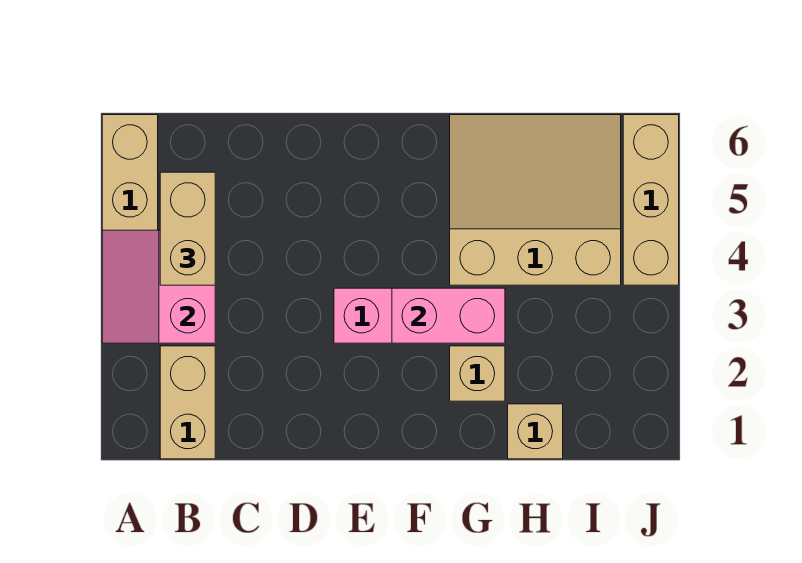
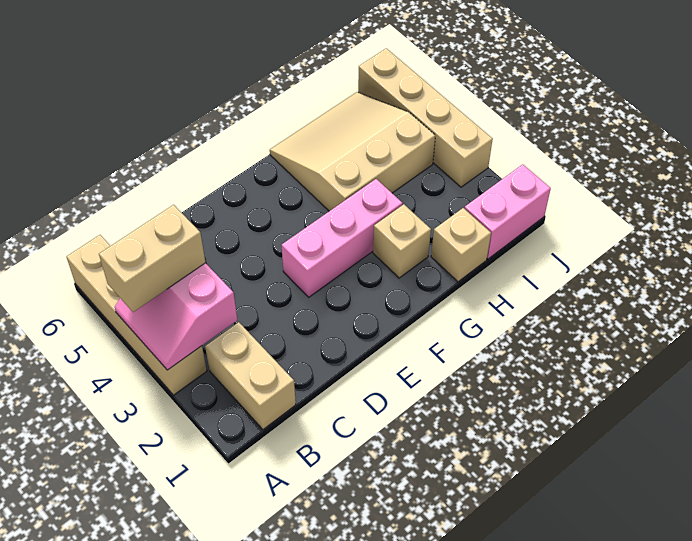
tan 1x2 brick [160,172,215,285] -> tan 1x2 brick turned to [99,205,205,312]
pink 1x2 brick [392,288,505,343] -> pink 1x2 brick moved to [464,164,551,259]
tan 1x3 brick [623,115,679,285] -> tan 1x4 brick [358,48,493,187]

